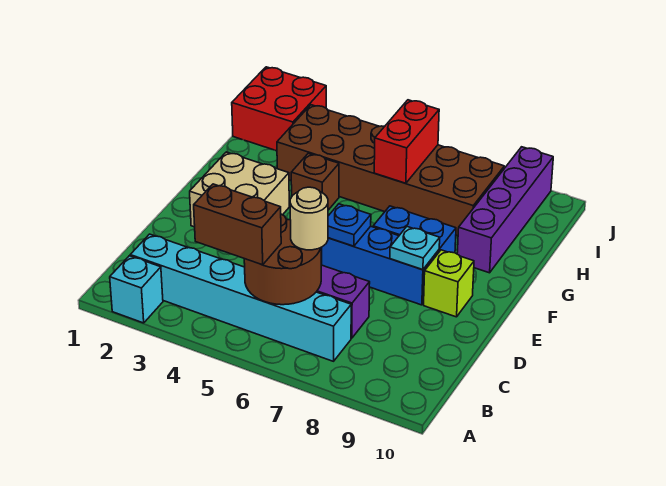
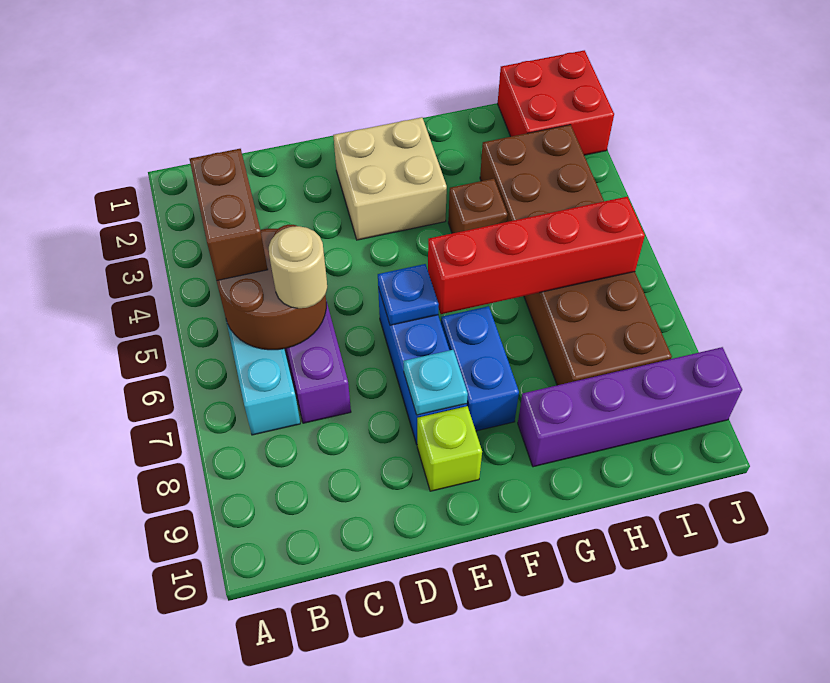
cyan 1x1 brick [110,256,163,323] -> none
red 1x2 brick [374,100,439,183] -> red 1x4 brick [428,197,645,314]

